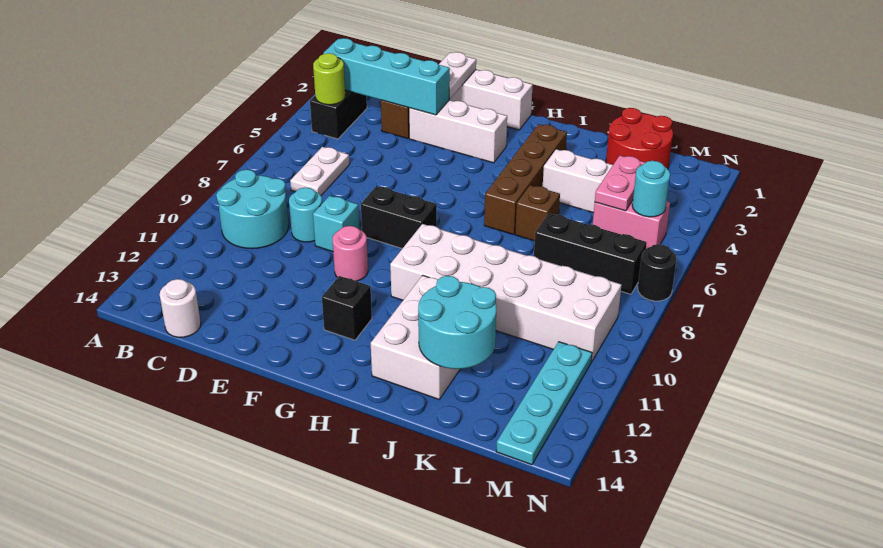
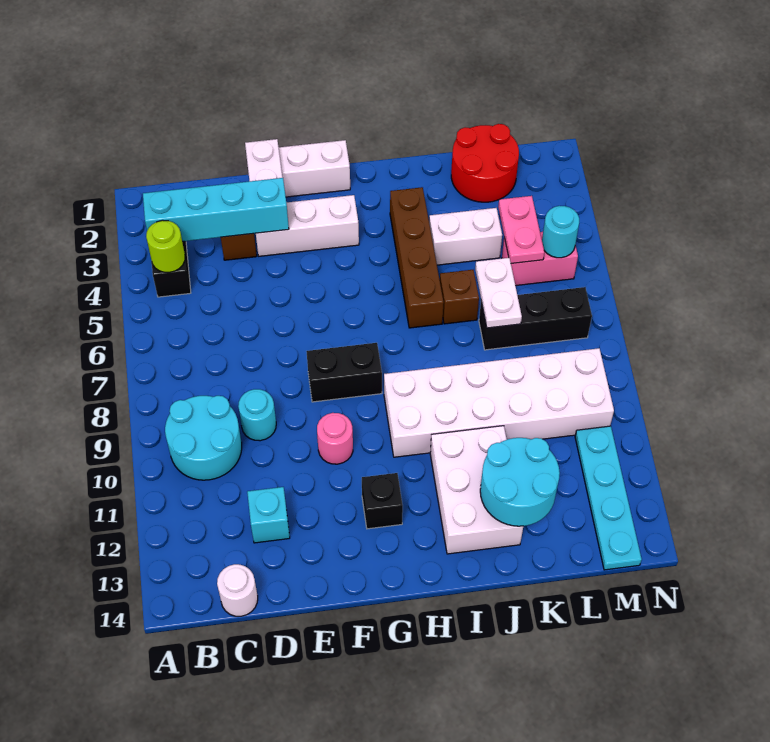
white 1x2 plate [290,147,350,195] -> white 1x2 plate moved to [475,258,522,328]
cyan 1x1 brick [313,196,360,252] -> cyan 1x1 brick moved to [247,487,290,543]
black 1x1 round brick [638,244,677,301] -> none

